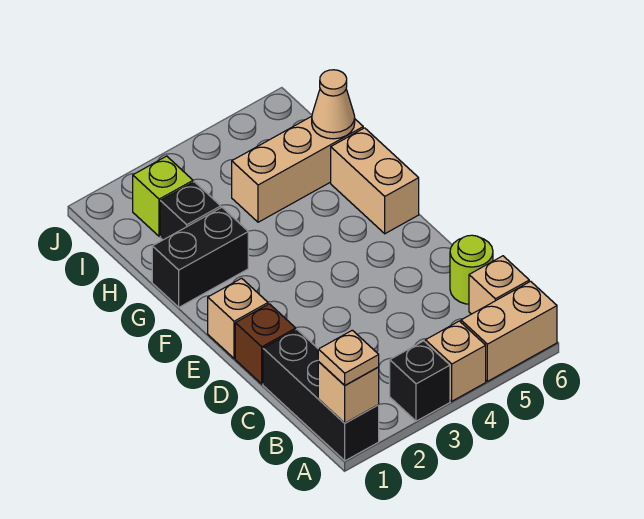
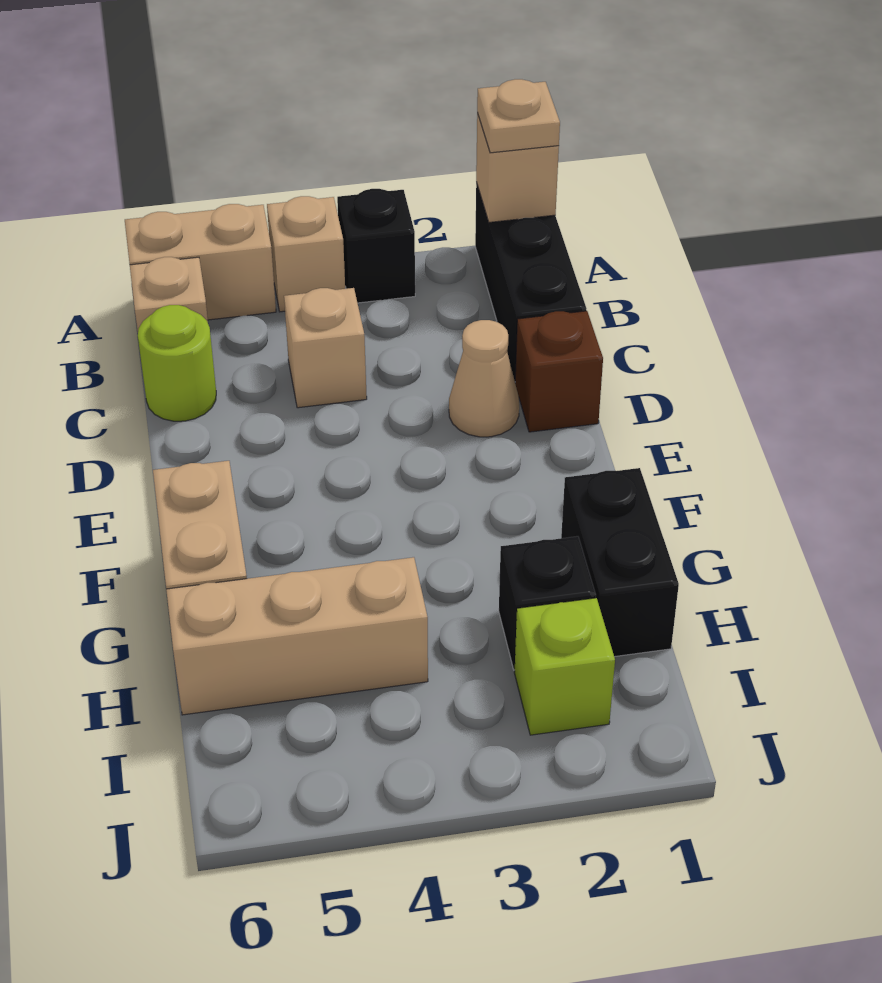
tan 1x1 brick [208,278,268,359] -> tan 1x1 brick moved to [284,288,367,408]
black 1x2 brick [152,207,248,307] -> black 1x2 brick turned to [561,468,679,657]
tan 1x1 cone [312,70,355,139] -> tan 1x1 cone moved to [449,320,519,437]

